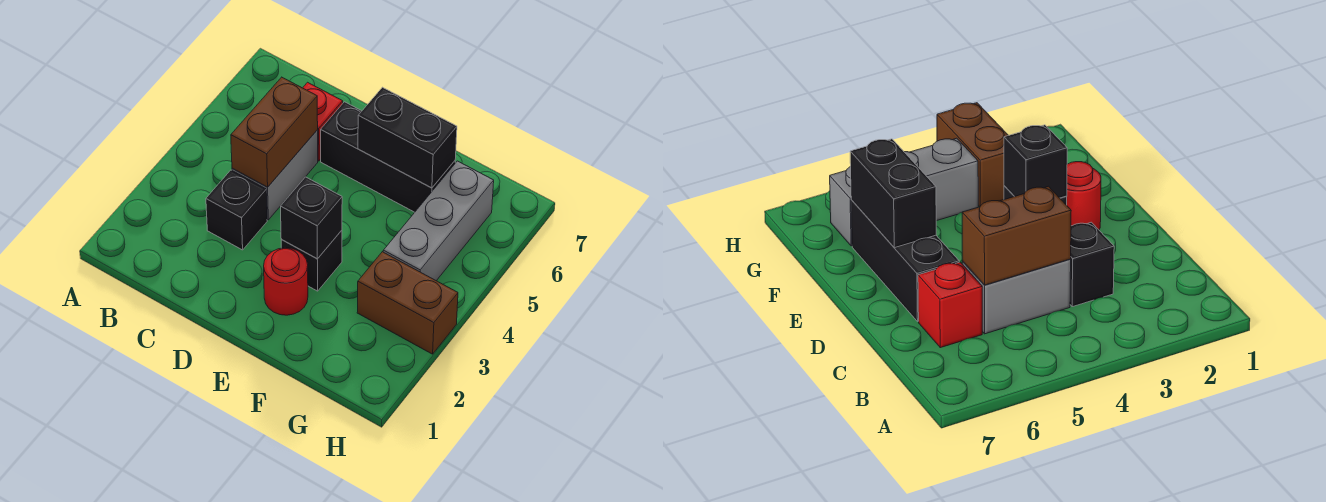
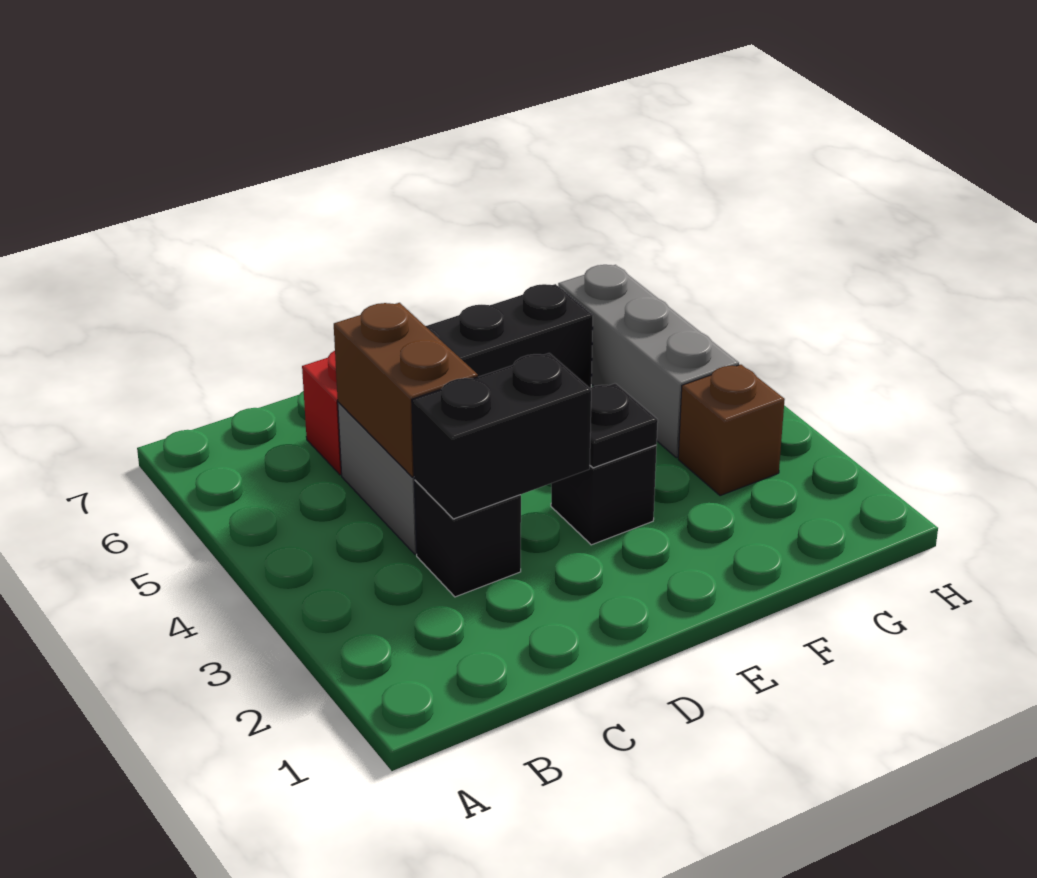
red 1x1 round brick [264,248,308,315] -> none
black 1x1 brick [281,177,342,259] -> black 1x1 plate [590,383,658,468]
black 1x2 brick [358,87,457,188] -> black 1x2 brick moved to [412,353,591,519]
brown 1x2 brick [357,252,458,354] -> brown 1x1 brick [678,365,785,496]

